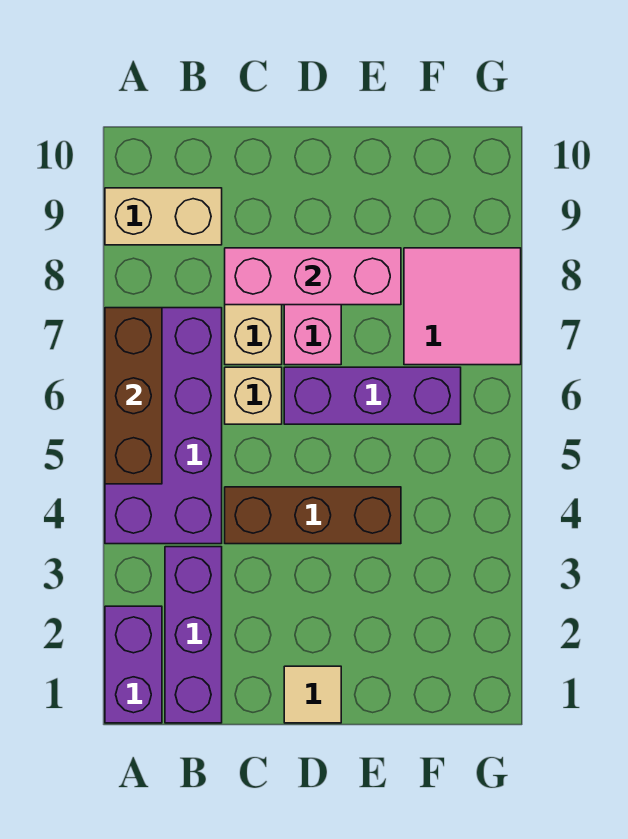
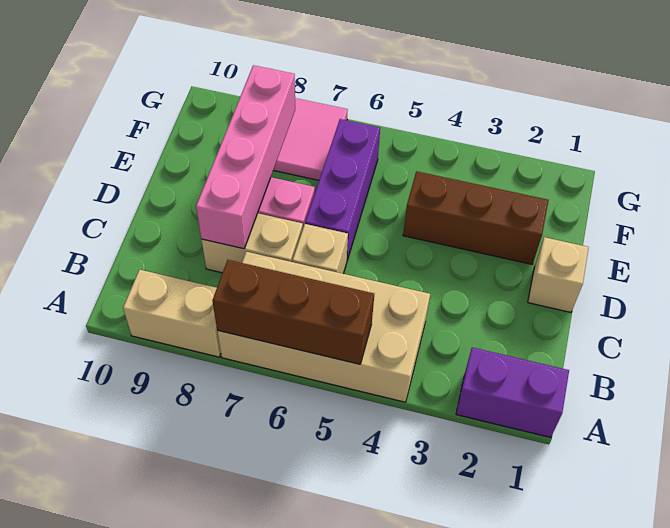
purple 2x4 brick [105,308,222,544] -> tan 2x4 brick [217,252,430,402]
tan 1x2 brick [105,188,222,245] -> tan 1x2 brick turned to [123,270,221,357]
purple 1x3 brick [165,547,222,723] -> none
brown 1x3 brick [225,487,401,544] -> brown 1x3 brick turned to [403,171,549,264]
pink 1x3 brick [225,248,401,305] -> pink 1x4 brick [196,65,295,249]
tan 1x1 tile [284,666,341,723] -> tan 1x1 brick [528,237,589,312]

